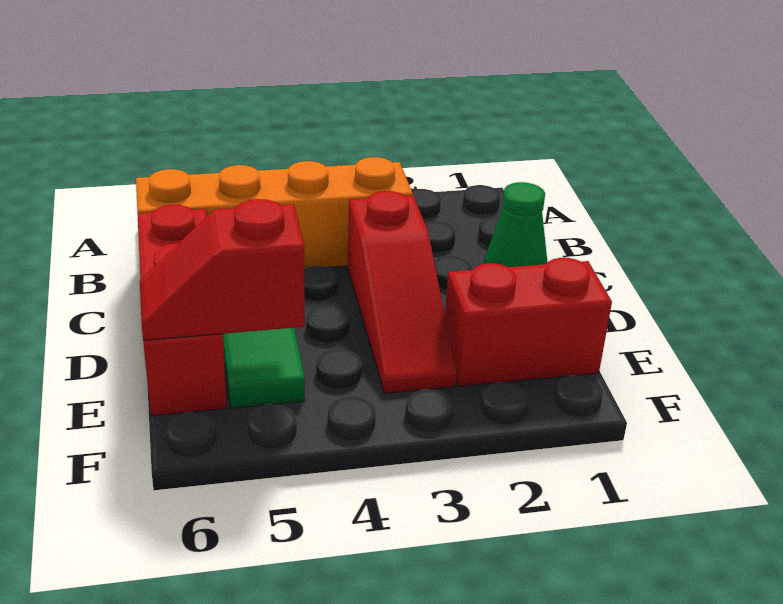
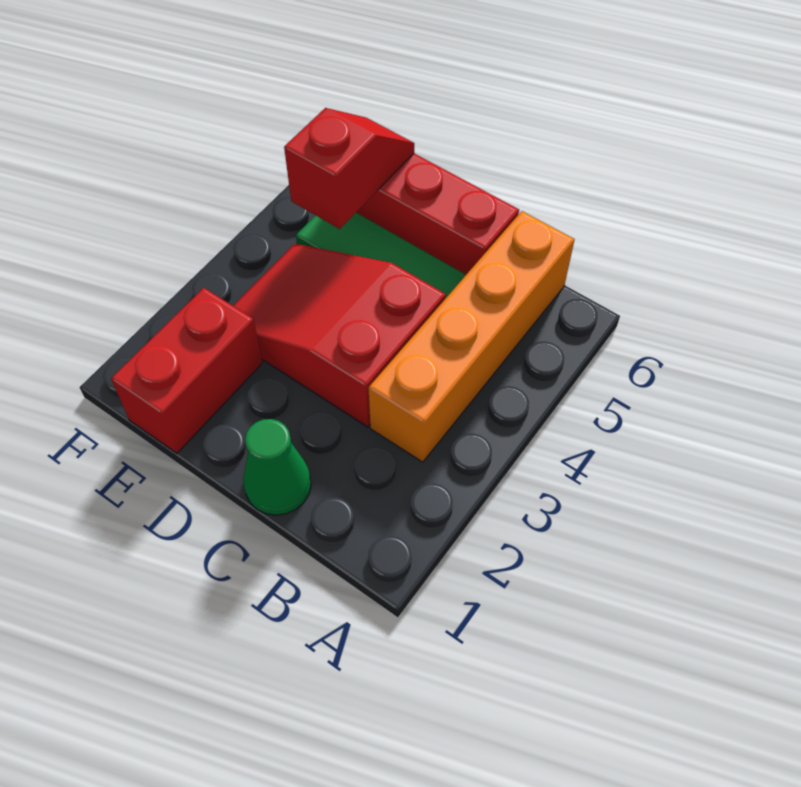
red 1x3 slope [348,191,456,393] -> red 2x3 slope [233,244,446,427]

